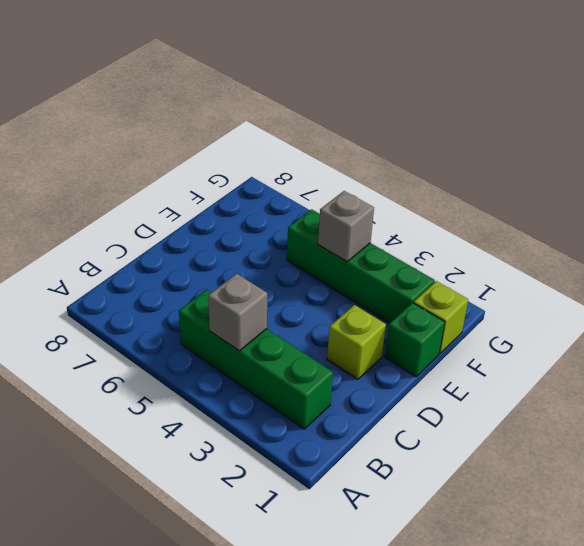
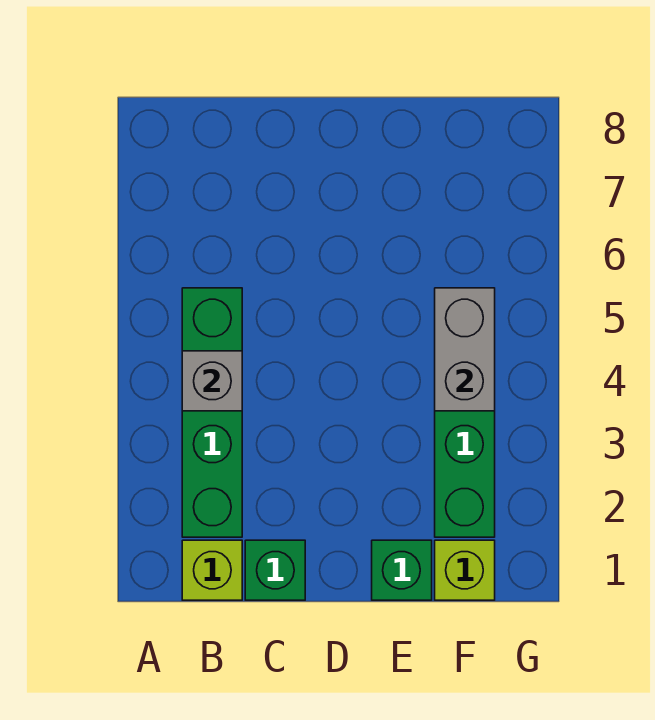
none -> green 1x1 brick [245,540,305,600]
lime 1x1 brick [327,305,386,379] -> lime 1x1 brick moved to [182,540,242,600]
grey 1x1 brick [318,191,374,262] -> grey 1x2 brick [435,288,495,411]

